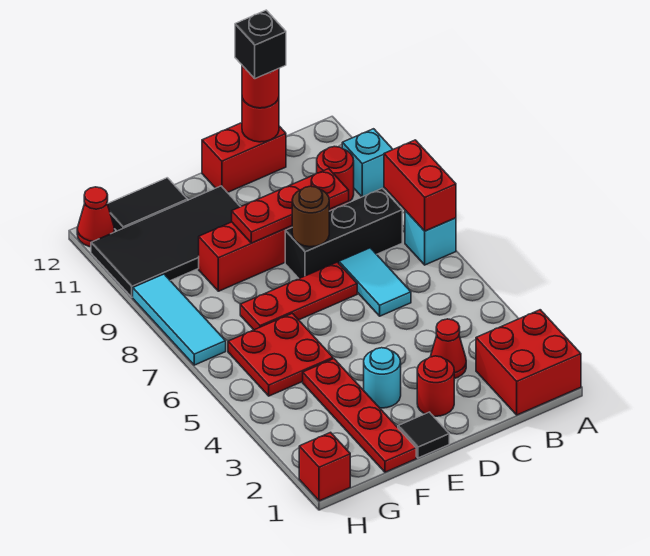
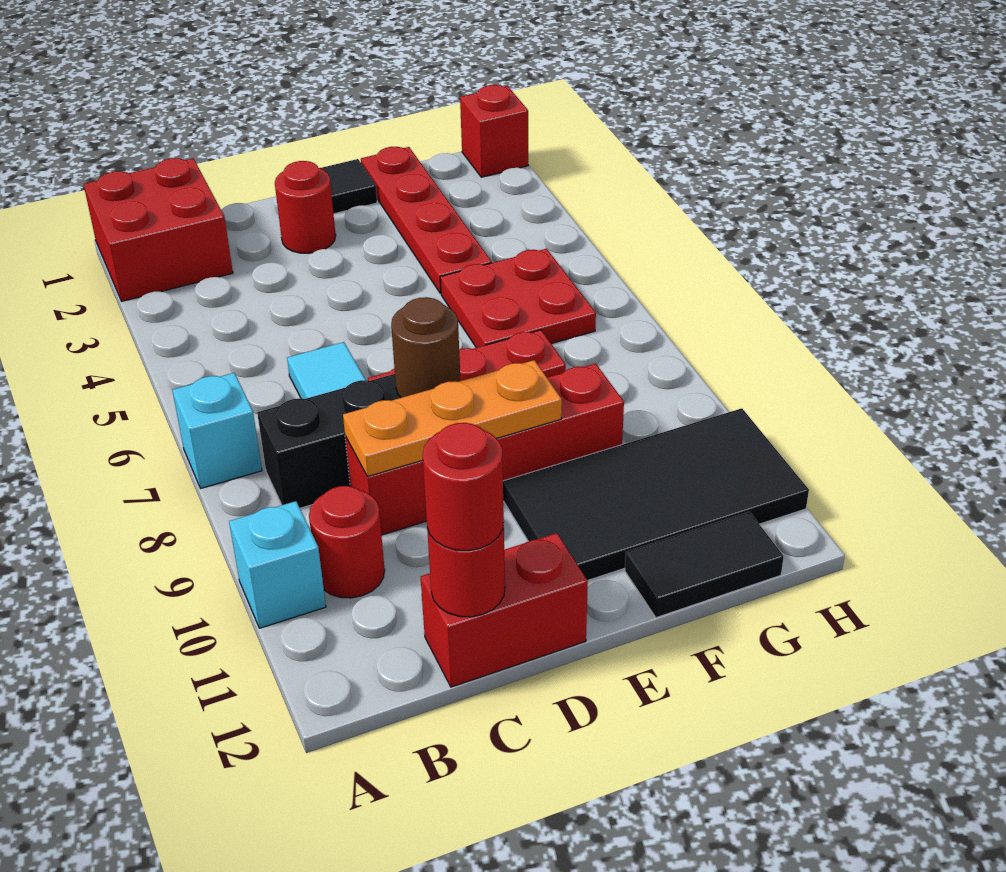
red 1x2 brick [384,140,456,231] -> none
red 1x1 cone [430,319,466,378] -> none
red 1x3 plate [232,169,349,243] -> orange 1x3 plate [343,360,562,477]
black 1x1 brick [235,10,286,79] -> none
cyan 1x1 round brick [364,348,401,408] -> none
cyan 1x3 tile [133,274,226,365] -> none
red 1x1 cone [77,187,114,247] -> none

